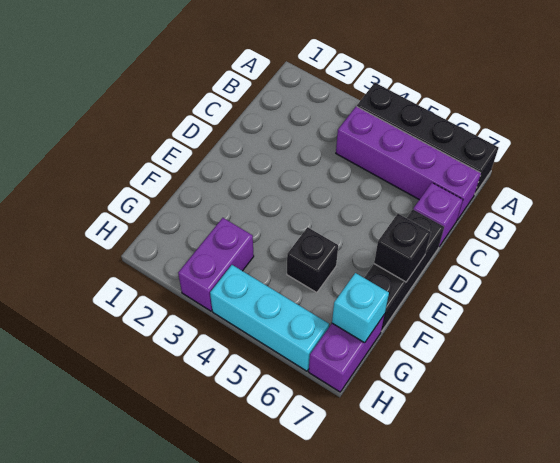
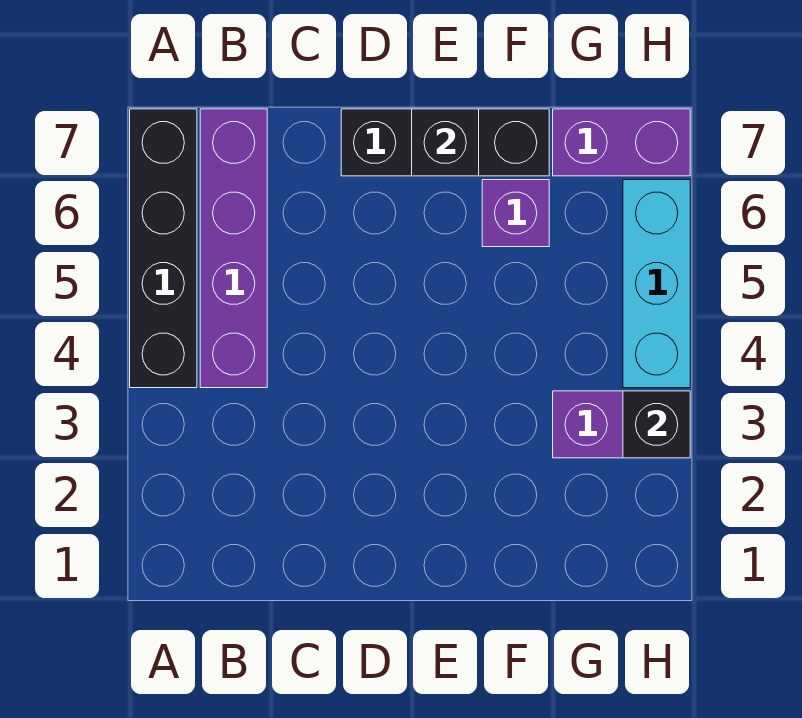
purple 1x1 brick [413,183,463,247] -> purple 1x1 brick moved to [482,180,549,247]
black 1x1 brick [287,227,338,293] -> black 1x1 brick moved to [623,391,690,458]
cyan 1x1 brick [332,273,389,343] -> none

